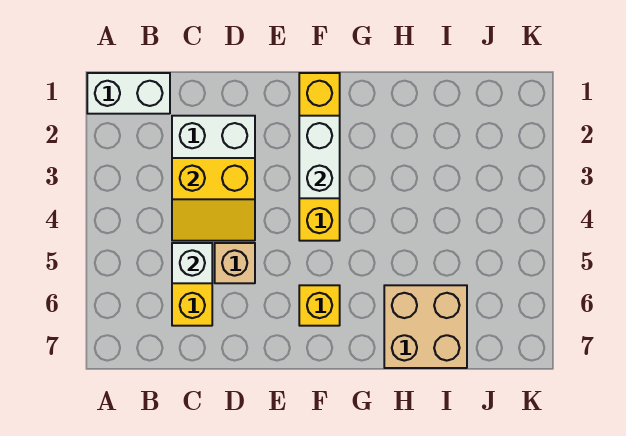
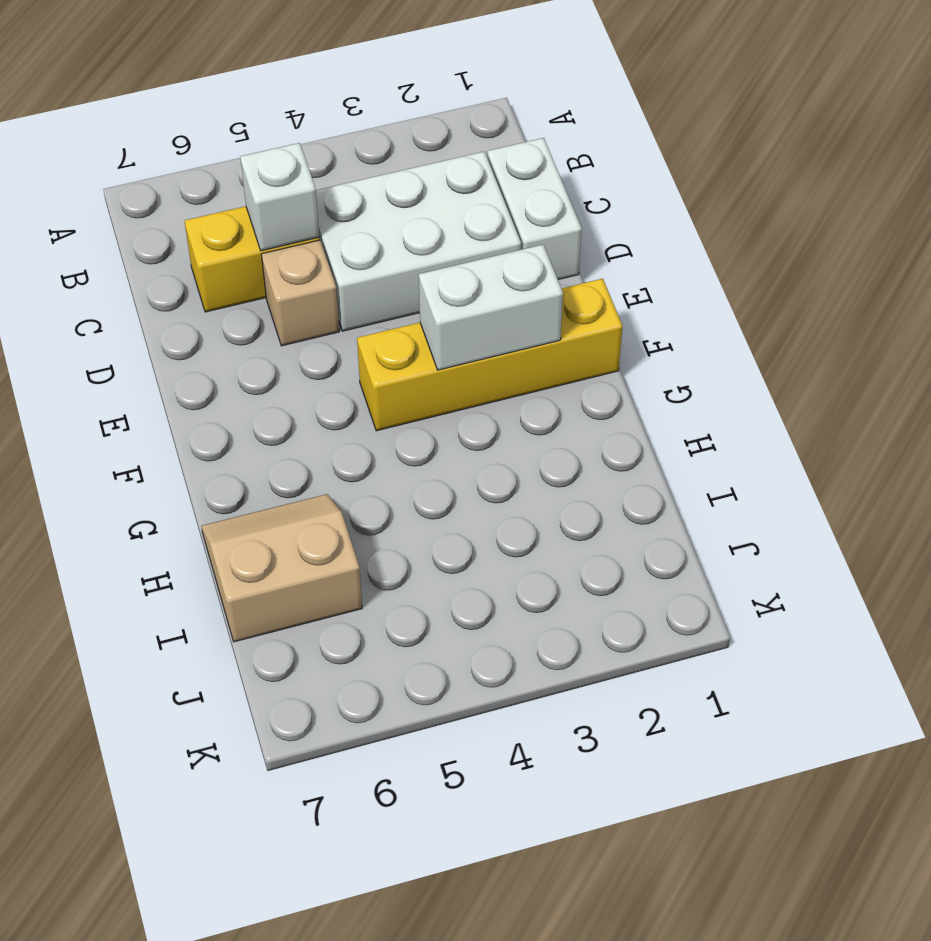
white 1x2 brick [87,73,170,114] -> white 1x2 brick moved to [487,138,582,280]
yellow 2x2 slope [172,158,255,241] -> none
yellow 1x1 brick [299,285,340,326] -> none
tan 2x2 brick [384,285,467,368] -> tan 2x2 slope [202,494,362,642]

